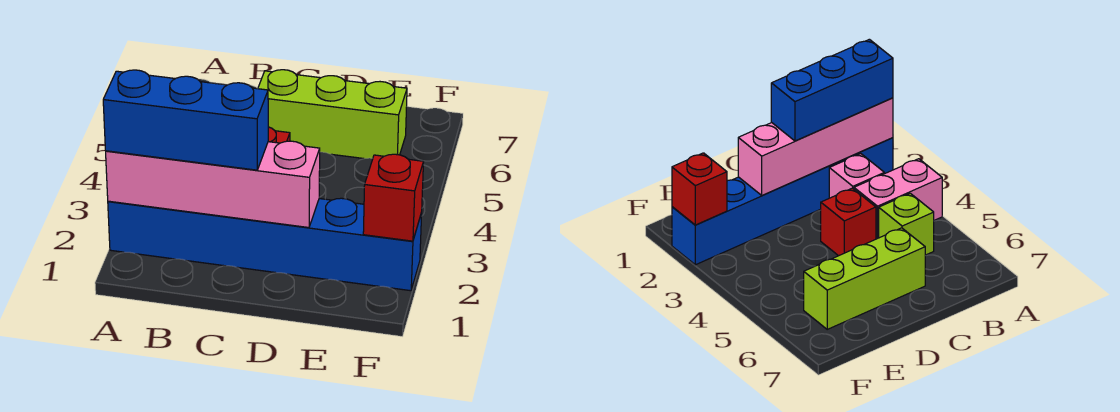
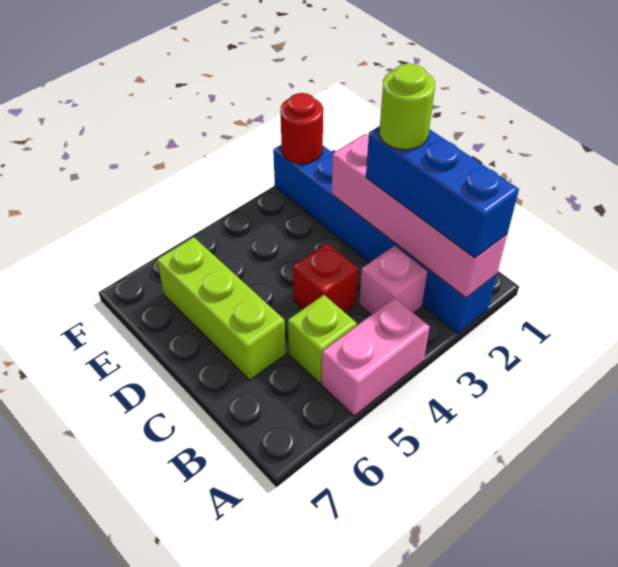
pink 1x2 brick [854,159,942,239] -> pink 1x2 brick turned to [322,298,430,416]
none -> lime 1x1 round brick [379,64,435,150]
red 1x1 brick [363,154,423,241] -> red 1x1 round brick [280,93,323,164]

